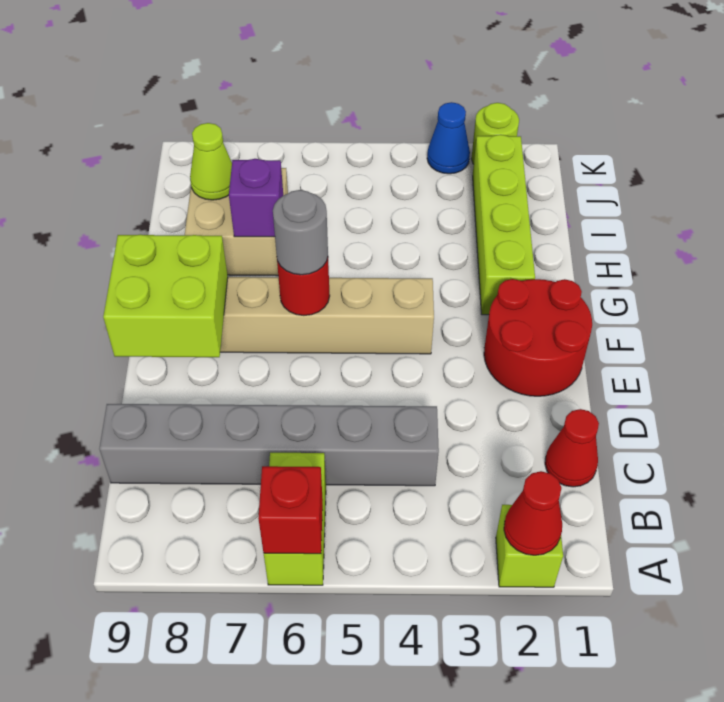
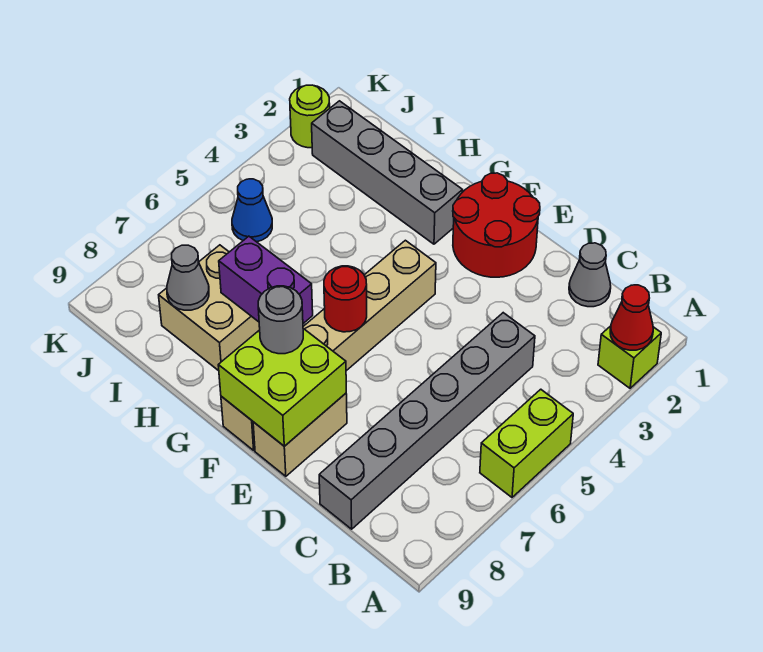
lime 1x2 brick [264,453,326,585] -> lime 1x2 brick turned to [480,389,573,497]
red 1x1 brick [258,466,323,554] -> none
red 1x1 cone [545,409,599,487] -> grey 1x1 cone [569,243,611,307]
none -> tan 1x2 brick [253,393,347,476]
grey 1x1 round brick [273,190,328,275] -> grey 1x1 round brick moved to [258,286,303,354]
lime 1x4 brick [473,135,535,315] -> grey 1x4 brick [312,101,463,244]
purple 1x1 brick [229,159,283,237] -> purple 1x2 brick [219,236,313,323]
lime 1x1 cone [190,123,232,200] -> grey 1x1 cone [167,245,209,310]
blue 1x1 cone [427,102,470,174] -> blue 1x1 cone moved to [232,179,272,242]

